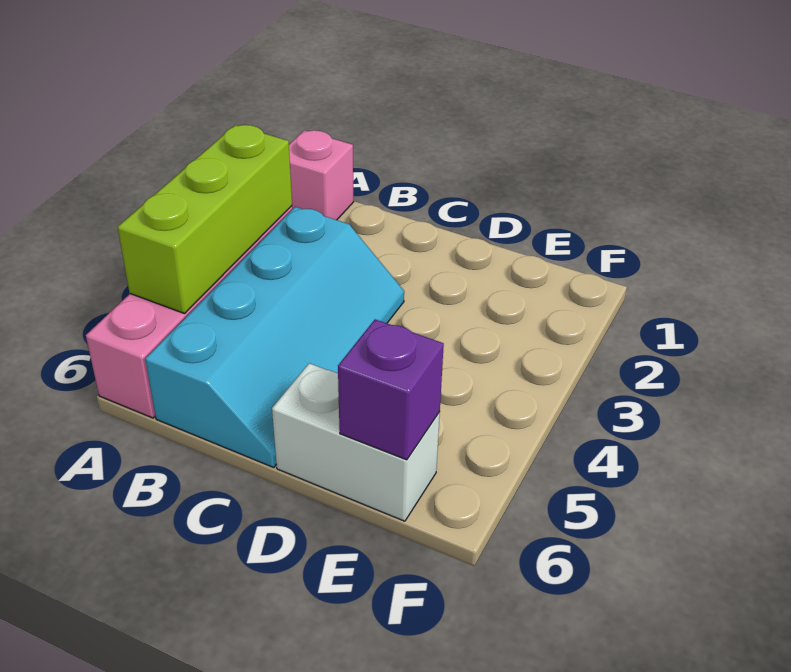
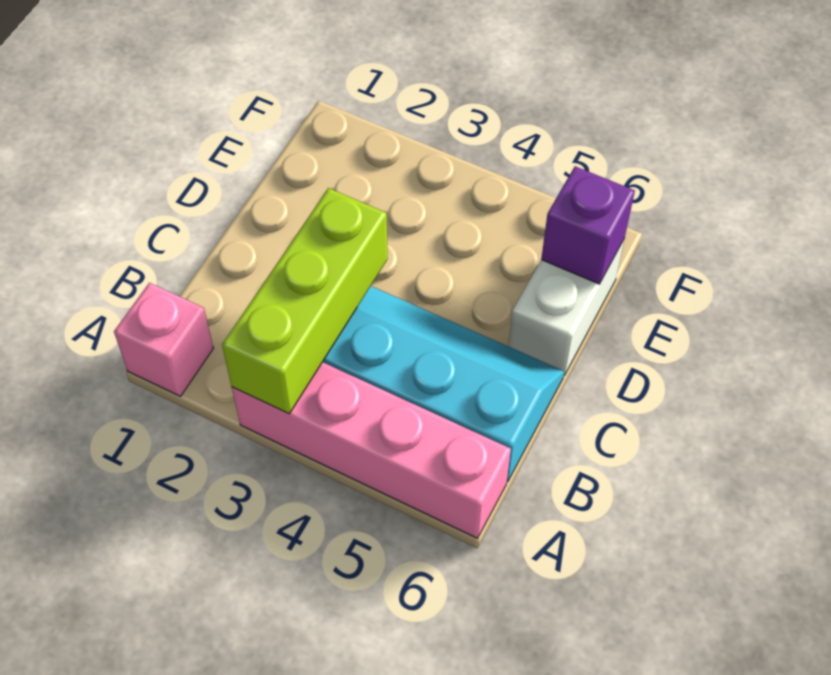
lime 1x3 brick [118,125,292,314] -> lime 1x3 brick turned to [222,188,388,414]

